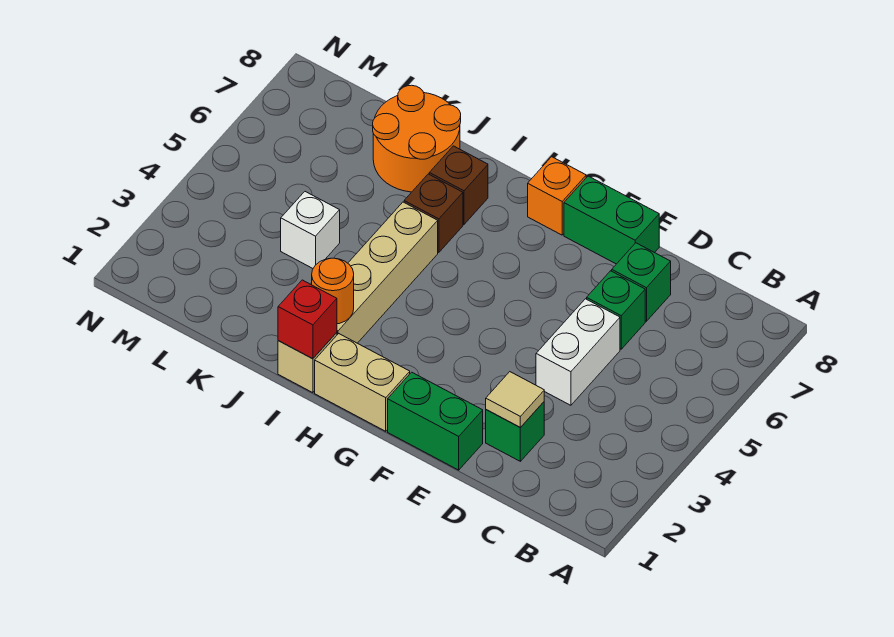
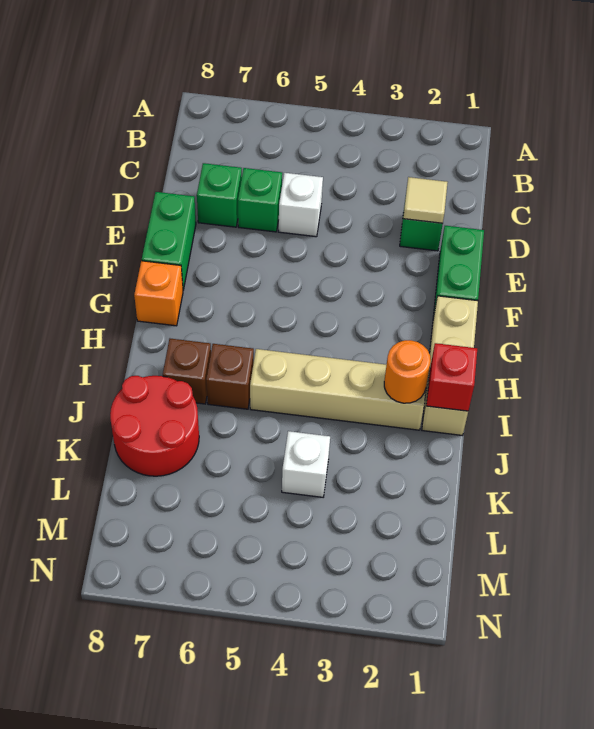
white 1x2 brick [536,299,620,405] -> white 1x1 brick [279,173,323,237]
orange 2x2 round brick [373,85,461,192] -> red 2x2 round brick [110,376,199,476]

